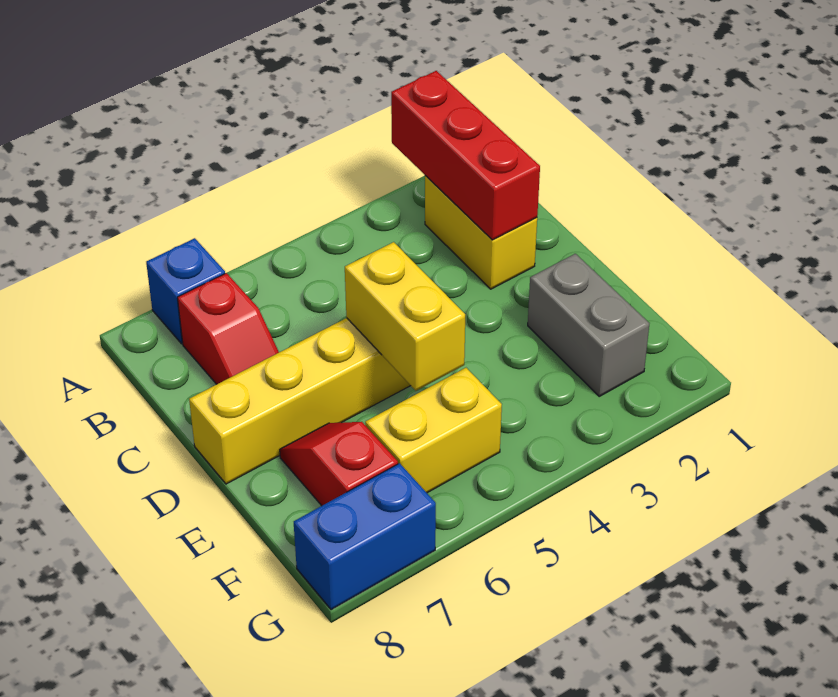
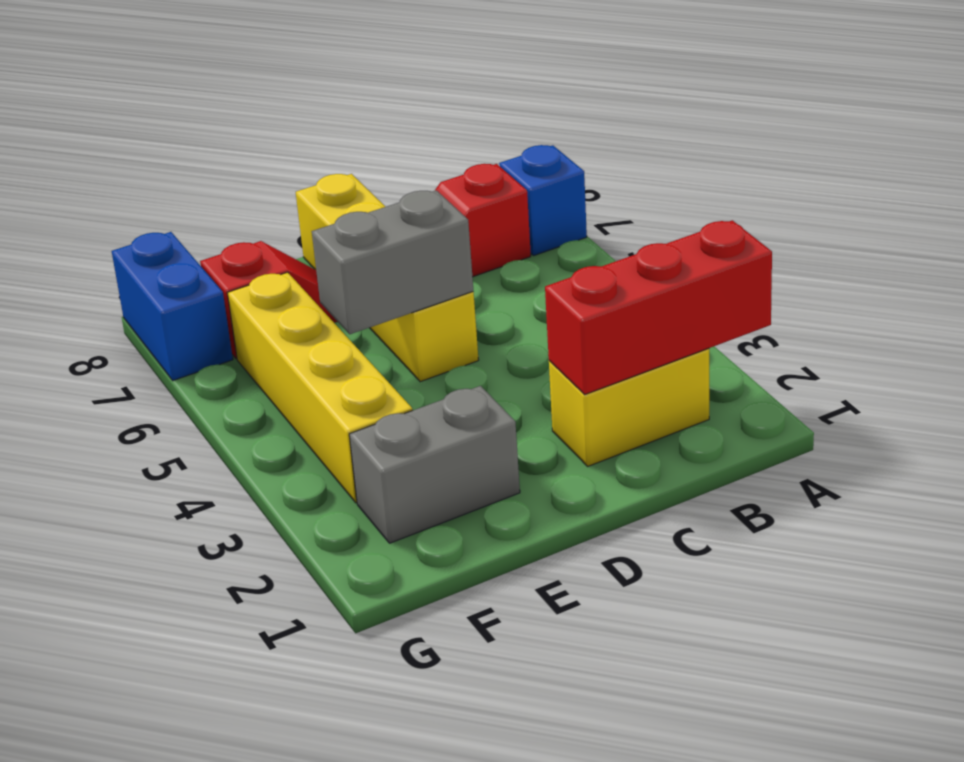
yellow 1x2 brick [345,242,465,391] -> grey 1x2 brick [312,190,473,334]
yellow 1x2 brick [365,368,502,493] -> yellow 1x4 brick [227,272,413,503]

